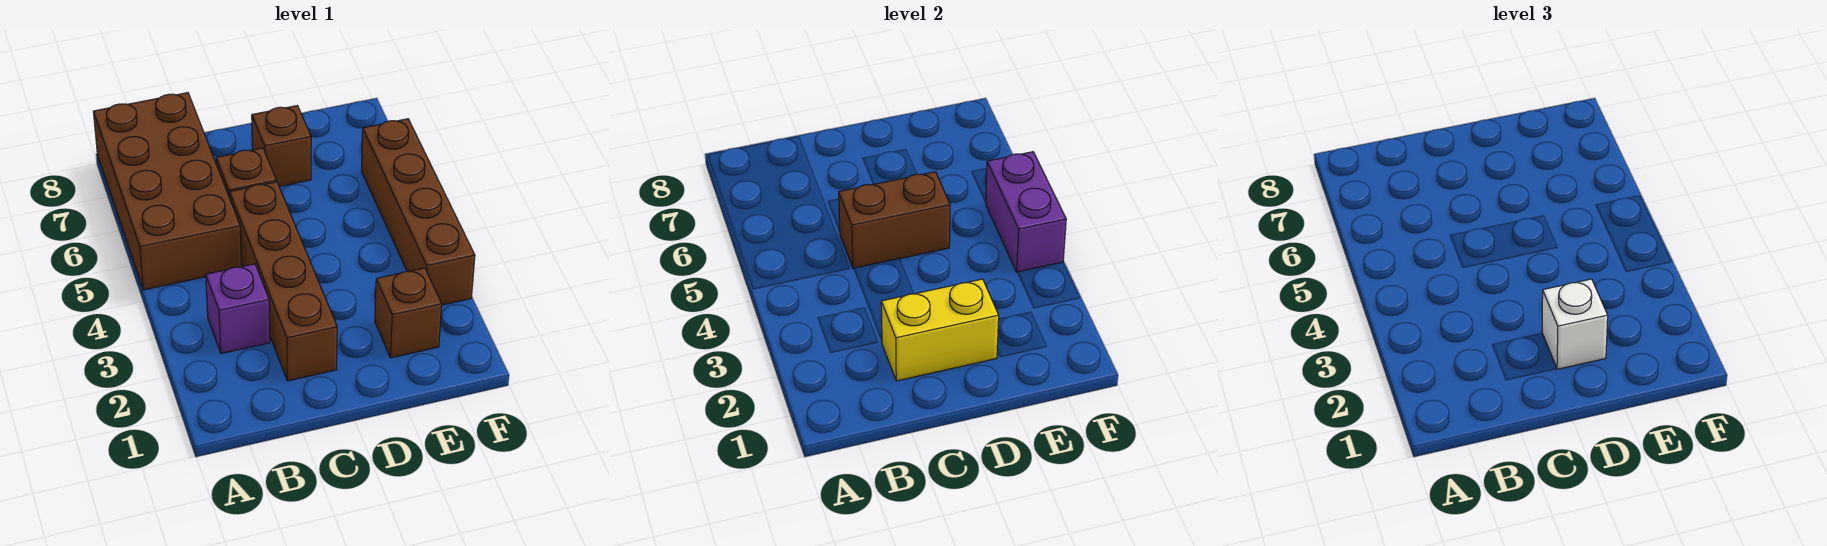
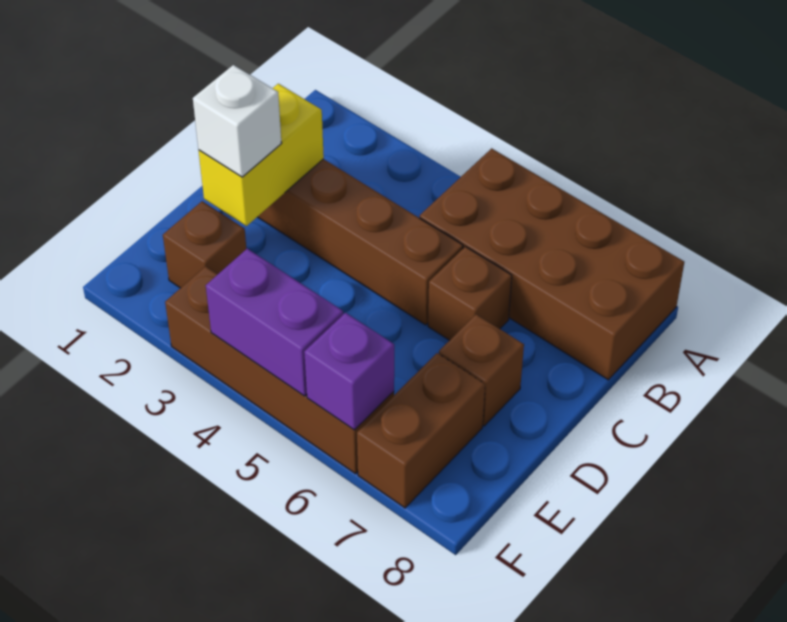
purple 1x1 brick [206,264,270,354] -> purple 1x1 brick moved to [304,313,394,430]
brown 1x2 brick [839,172,950,269] -> brown 1x2 brick moved to [357,353,485,508]

